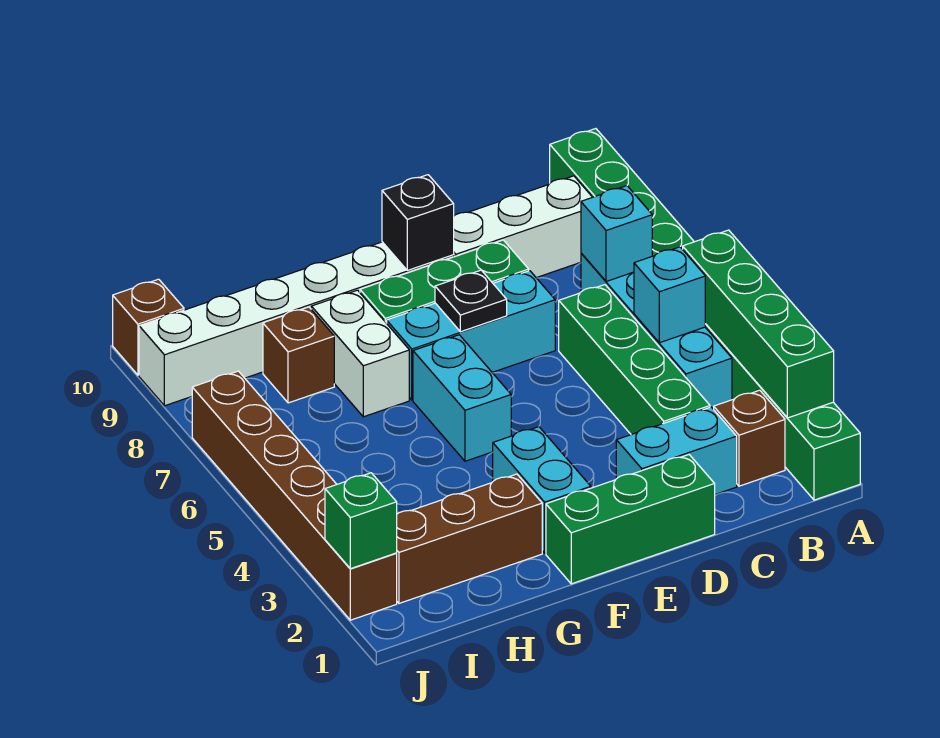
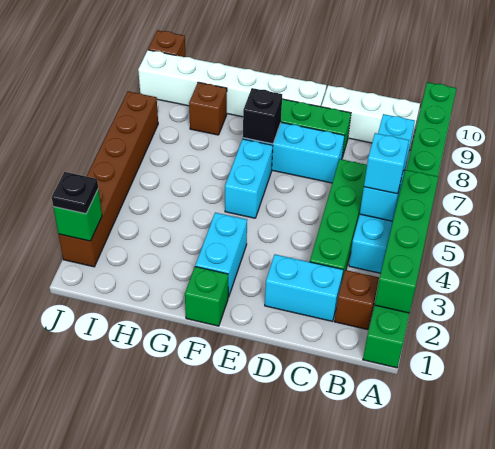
none -> cyan 1x1 brick [364,133,409,194]
green 1x3 brick [546,455,715,584] -> green 1x1 brick [185,267,228,326]
black 1x1 plate [435,270,507,332] -> black 1x1 plate moved to [52,172,98,214]
black 1x1 brick [382,175,454,270] -> black 1x1 brick moved to [243,88,282,144]
brown 1x3 brick [396,474,542,603] -> none
white 1x2 brick [311,290,409,417] -> none

